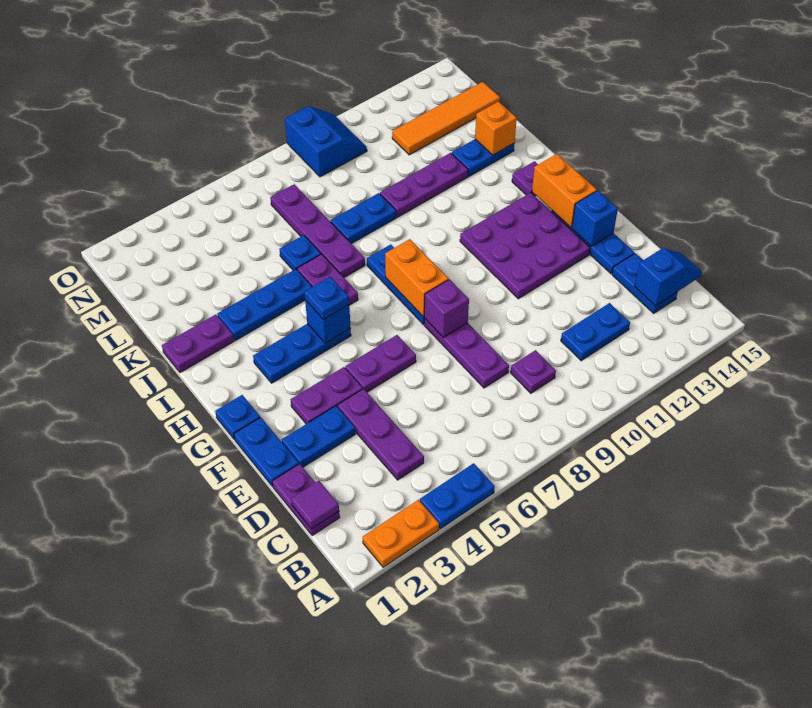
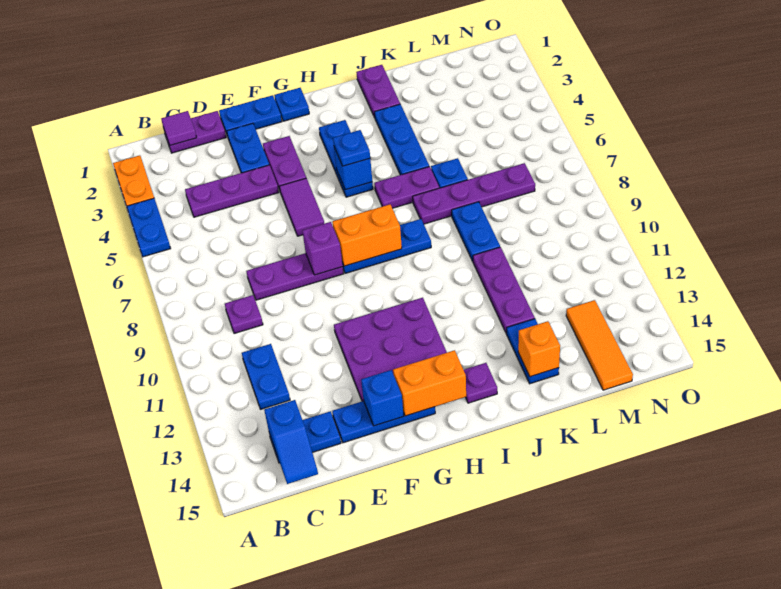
purple 1x2 plate [345,335,416,392] -> purple 1x2 tile [279,178,324,236]
orange 1x4 tile [392,82,500,155] -> orange 1x3 tile [566,300,633,390]
blue 2x2 slope [285,106,367,177] -> none

